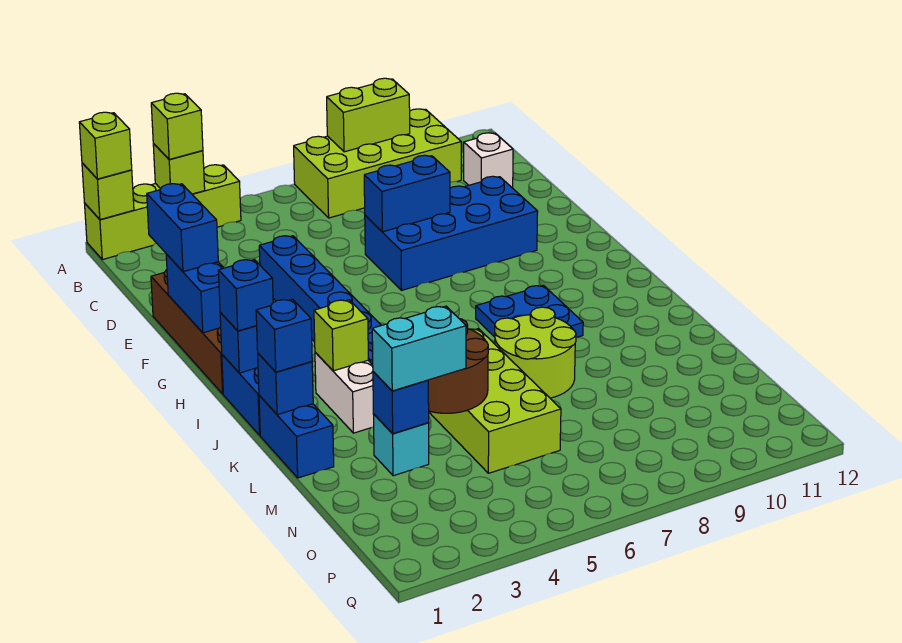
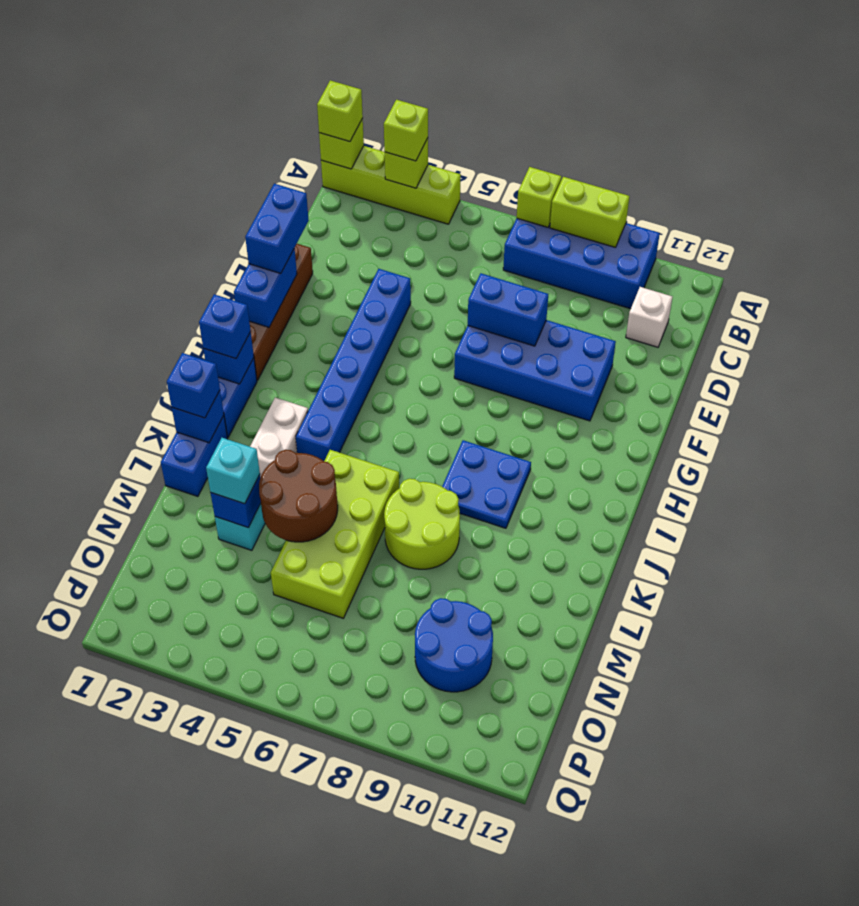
lime 2x4 brick [294,109,461,218] -> blue 2x4 brick [503,218,660,309]
lime 1x1 brick [314,300,368,371] -> lime 1x1 brick moved to [517,167,561,227]
cyan 1x2 brick [372,306,466,391] -> cyan 1x1 brick [206,438,260,504]
none -> blue 2x2 round brick [415,598,493,692]

